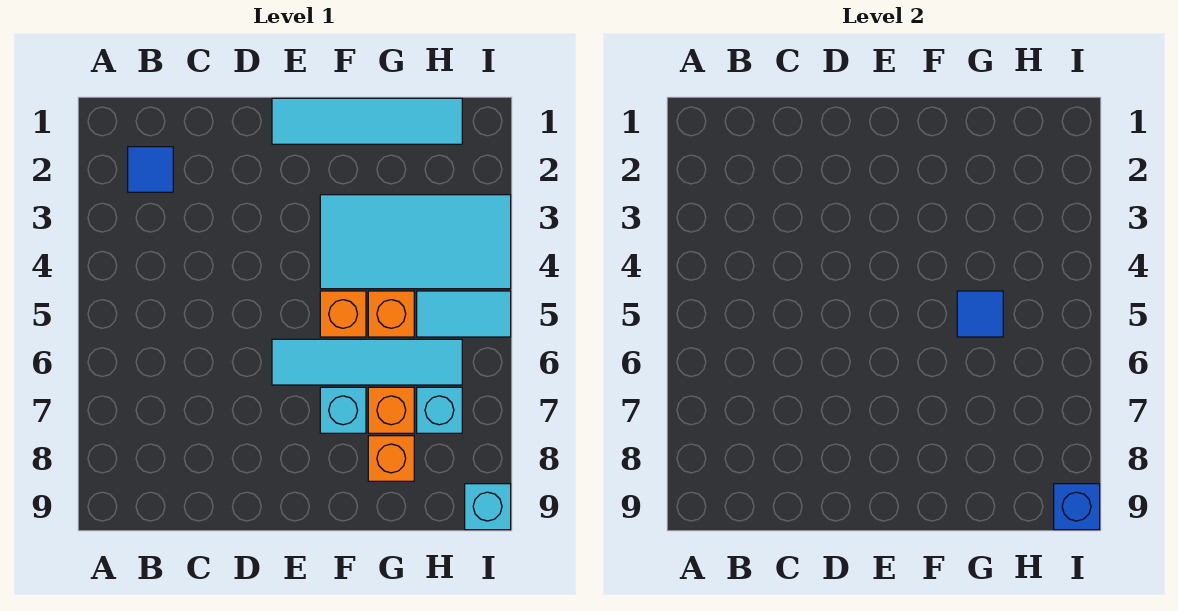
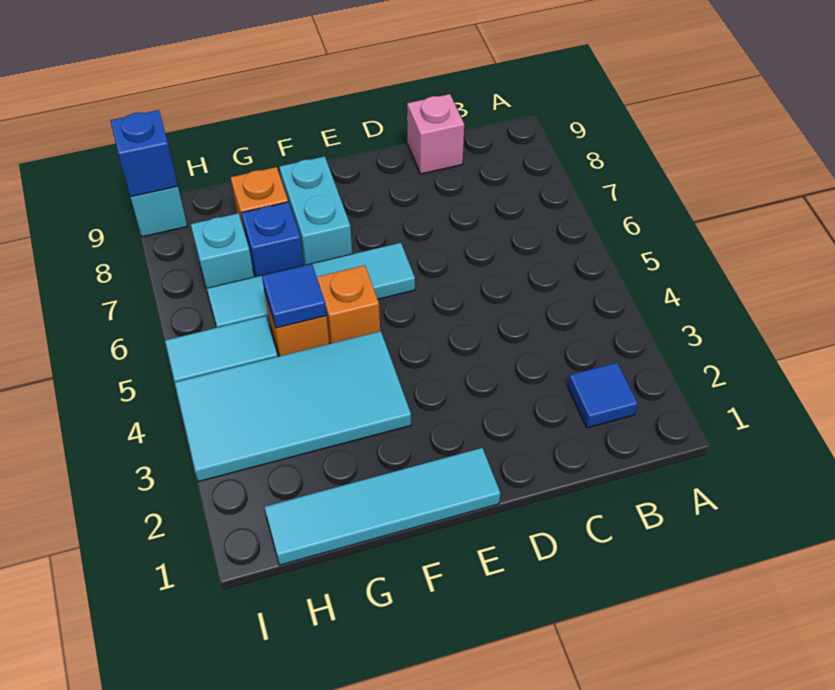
none -> pink 1x1 brick [407,94,464,174]
cyan 1x1 brick [320,387,366,433] -> cyan 1x2 brick [279,156,352,265]
orange 1x1 brick [368,387,414,433] -> blue 1x1 brick [241,202,304,277]

